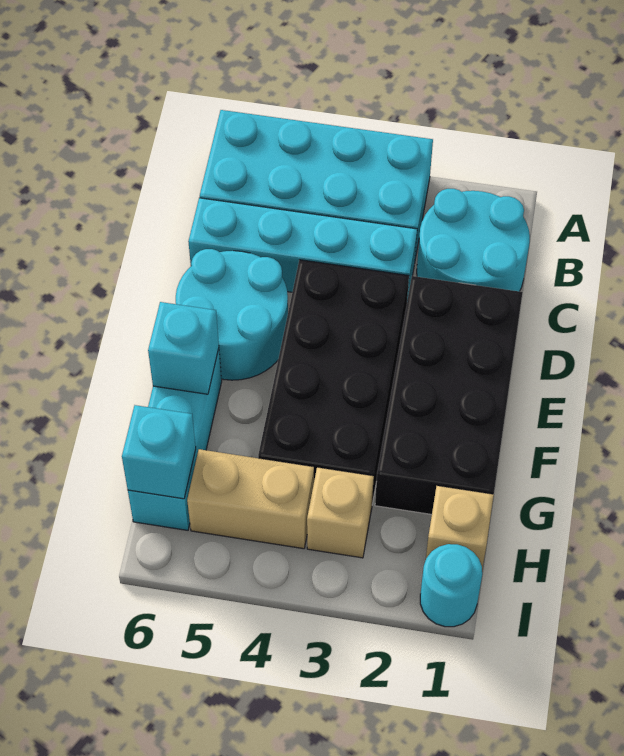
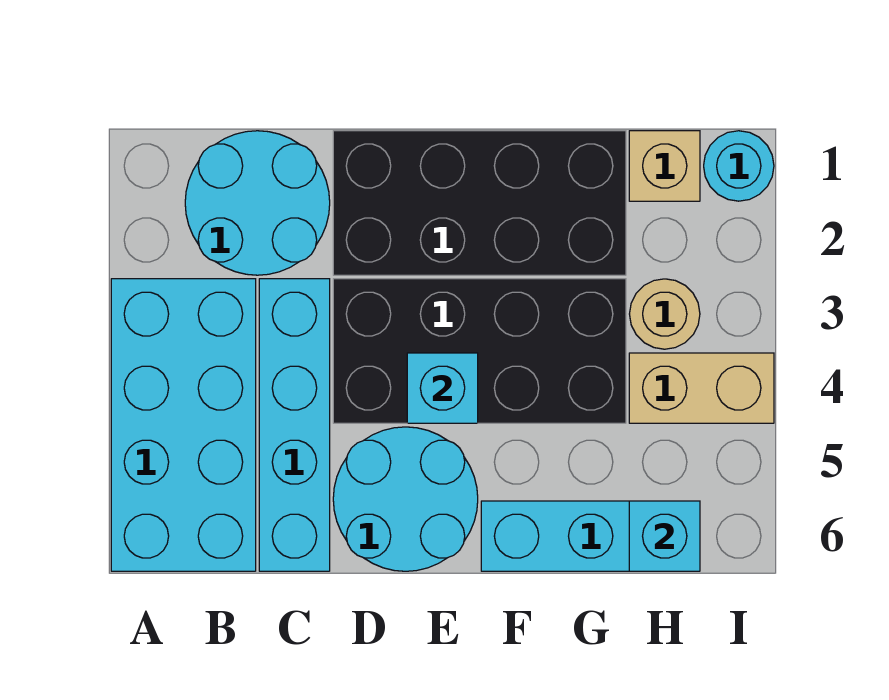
cyan 1x1 brick [148,302,219,394] -> cyan 1x1 brick moved to [407,353,478,423]
tan 1x1 brick [307,467,374,558] -> tan 1x1 round brick [630,279,700,349]
tan 1x2 brick [187,449,314,549] -> tan 1x2 brick turned to [629,353,774,423]

